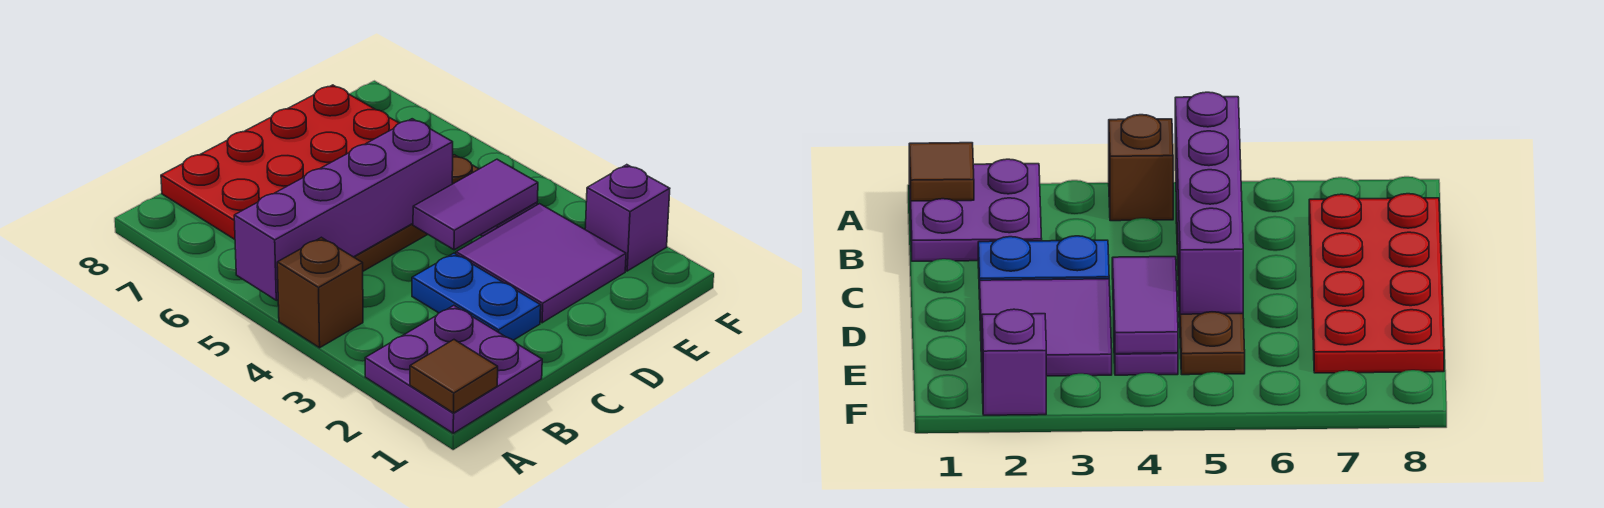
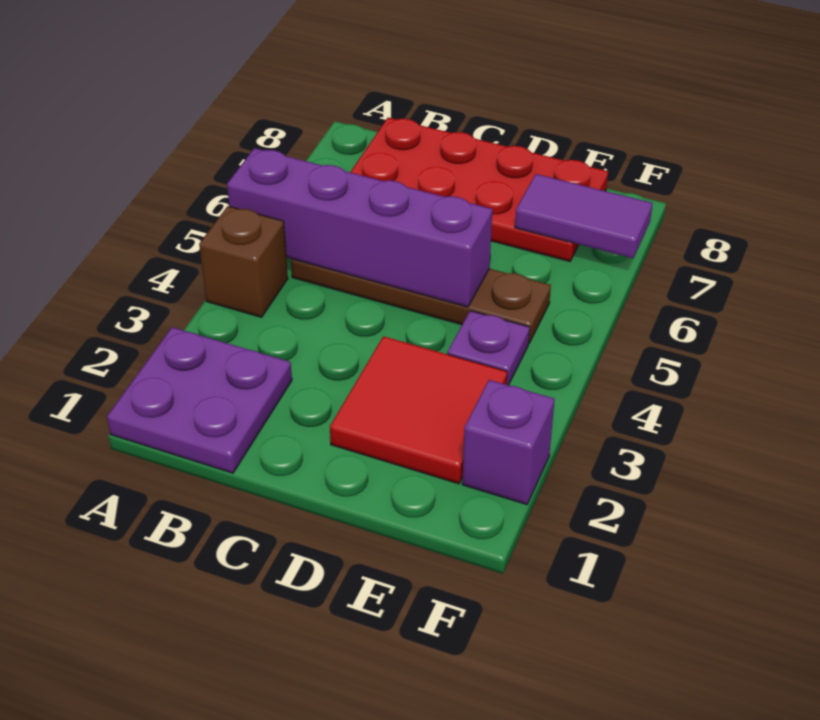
brown 1x1 tile [410,340,498,413] -> none
blue 1x2 plate [412,253,541,340] -> none
purple 2x2 tile [456,204,626,323] -> red 2x2 tile [330,336,507,484]
purple 1x2 tile [413,159,538,250] -> purple 1x2 tile moved to [515,174,653,258]

